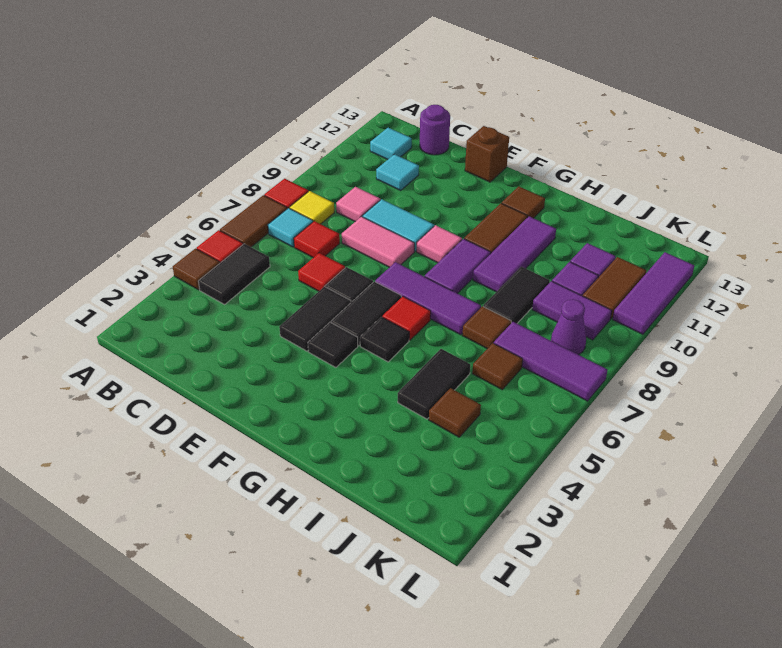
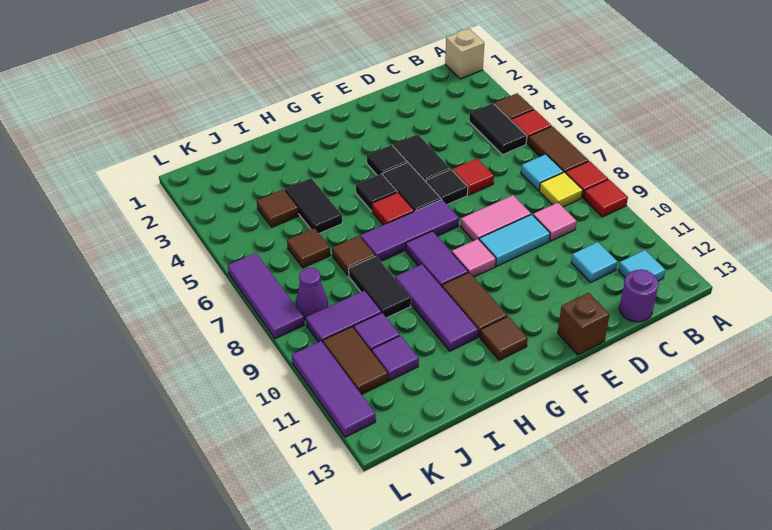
none -> tan 1x1 brick [445,29,484,79]
red 1x1 tile [294,221,340,258] -> red 1x1 tile moved to [584,179,628,217]
purple 1x3 tile [494,322,607,401] -> purple 1x3 tile turned to [228,253,304,339]

